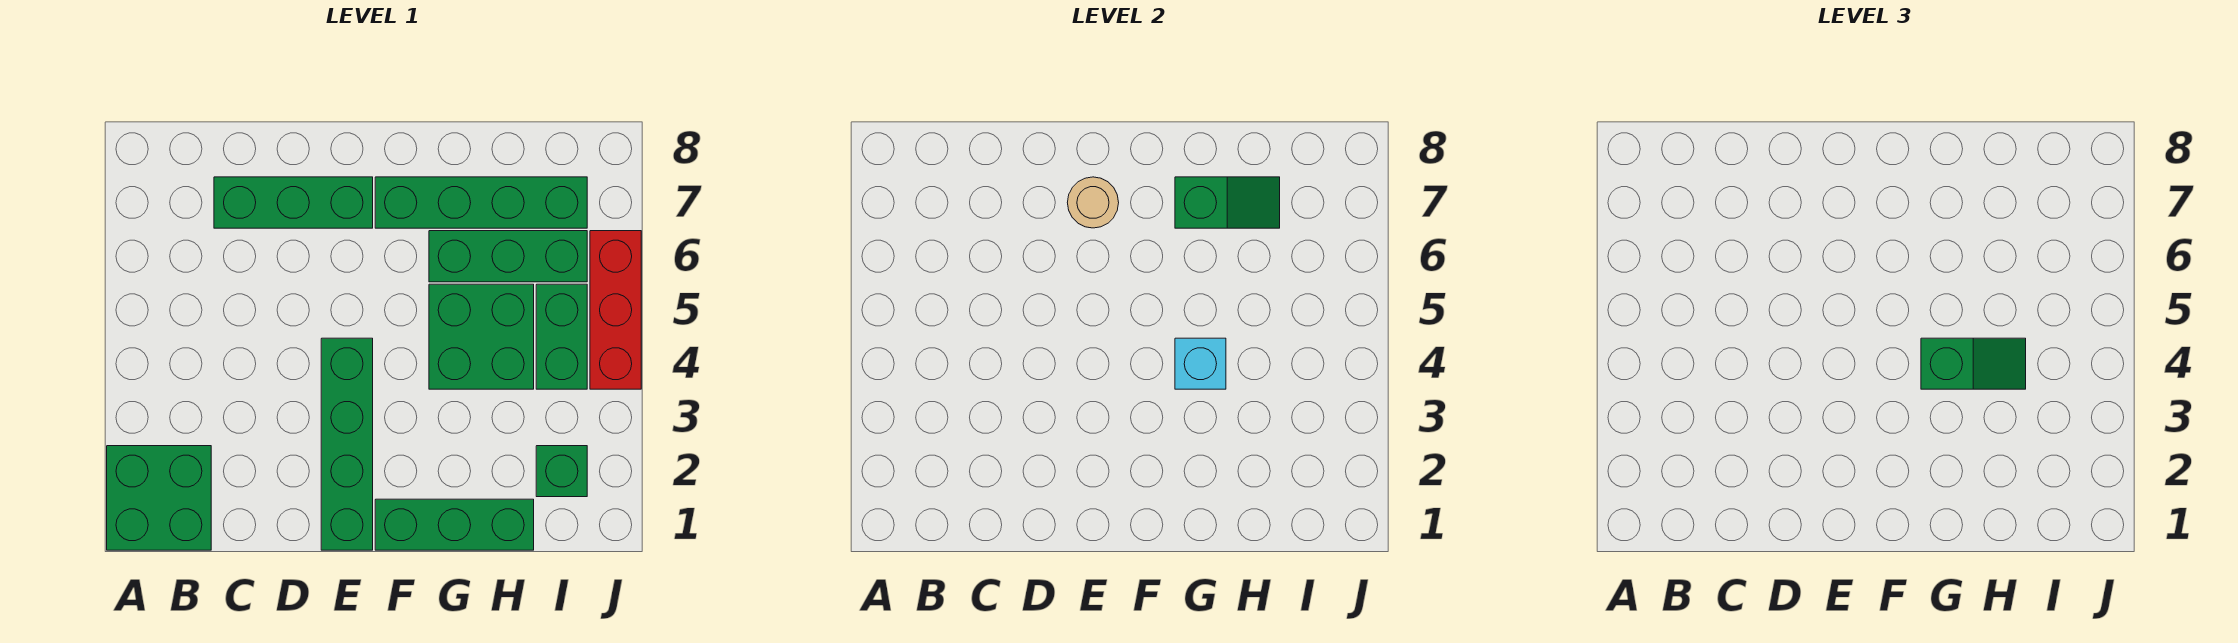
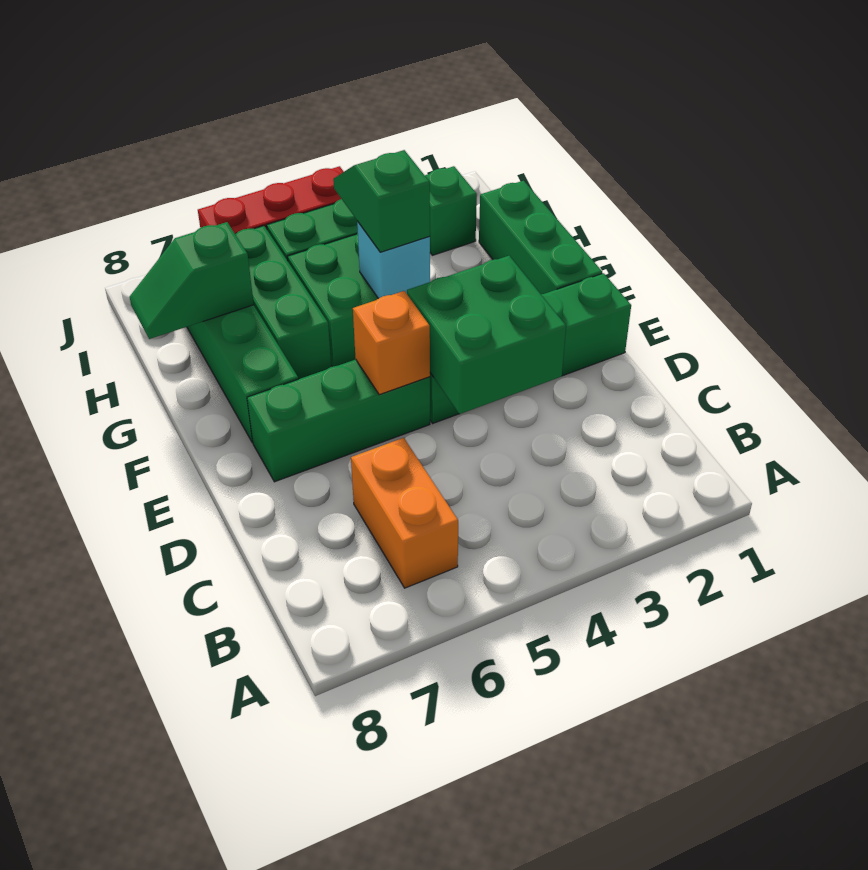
green 2x2 brick [107,446,211,550] -> green 2x2 brick moved to [407,256,566,414]
none -> orange 1x2 brick [351,438,458,588]
green 1x3 brick [214,177,373,228] -> green 1x3 brick turned to [247,359,430,482]
none -> orange 1x1 brick [353,291,430,395]
tan 1x1 round brick [1067,177,1119,228] -> none
green 1x2 slope [1175,177,1280,228] -> green 1x2 slope turned to [130,222,254,339]

